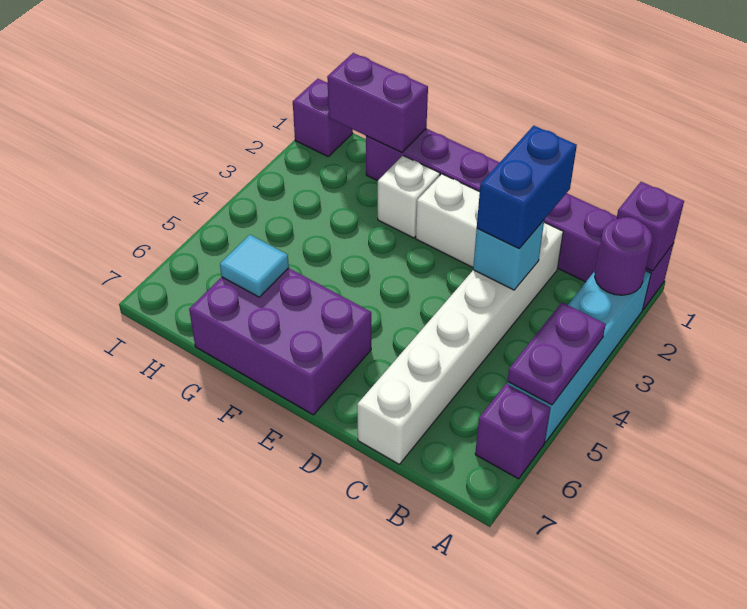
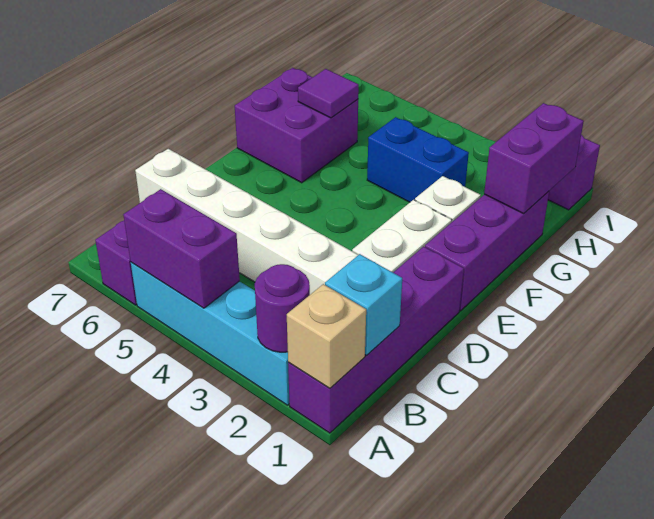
purple 1x1 brick [616,182,684,271] -> tan 1x1 brick [287,284,366,388]
purple 1x2 plate [508,303,606,405] -> purple 1x2 brick [123,189,240,308]
blue 1x2 brick [477,126,577,249] -> blue 1x2 brick moved to [367,117,469,202]
cyan 1x1 brick [473,220,544,290] -> cyan 1x1 brick moved to [325,254,402,355]
purple 2x3 brick [189,268,371,415] -> purple 2x2 brick [235,68,358,183]
cyan 1x1 tile [220,235,289,297] -> purple 1x1 tile [298,69,359,118]

